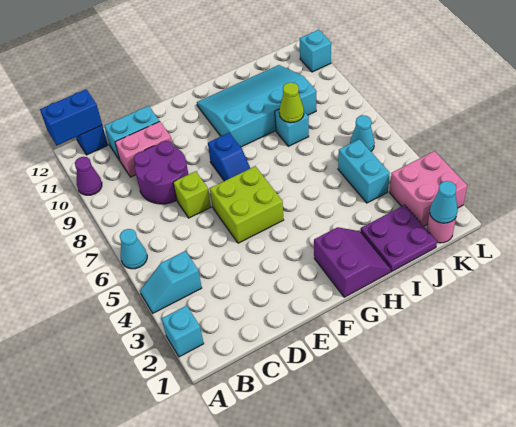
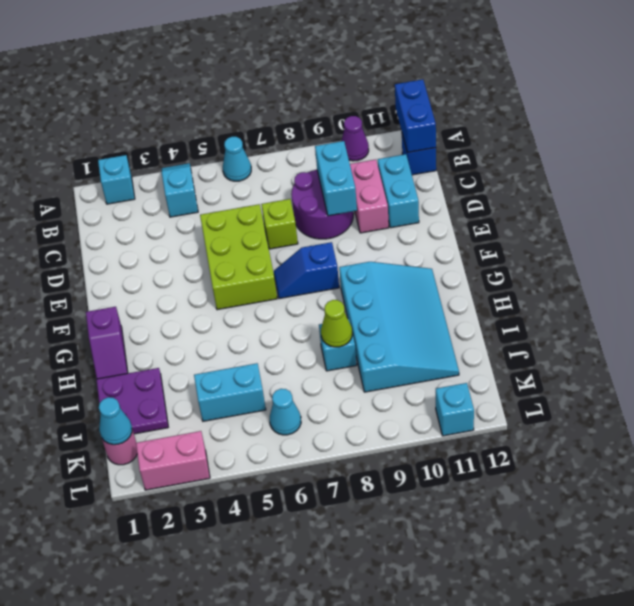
none -> cyan 1x2 brick [315,141,357,216]
lime 2x2 brick [210,166,284,243] -> lime 2x3 brick [200,204,277,310]
purple 2x2 slope [314,227,391,297] -> purple 1x2 slope [86,307,128,379]
pink 2x2 brick [390,151,467,226] -> pink 1x2 brick [136,431,210,490]

